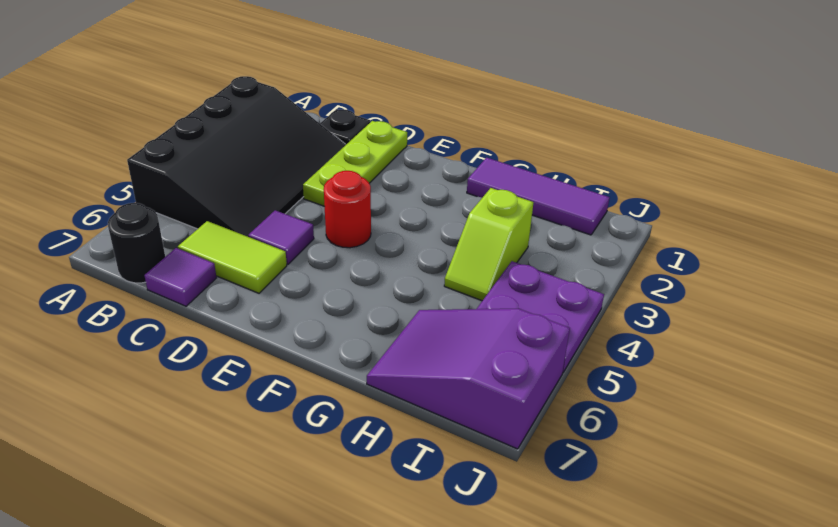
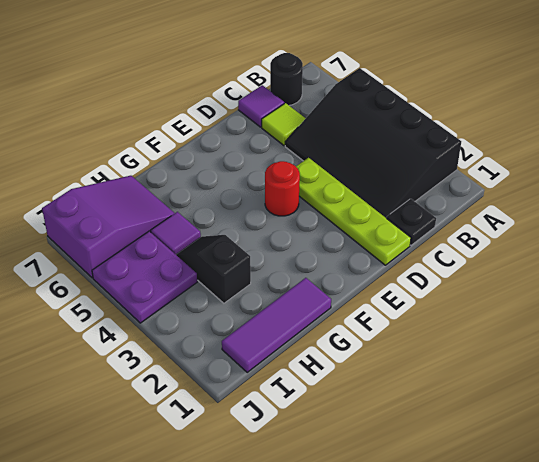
lime 1x2 tile [178,221,287,293] -> lime 1x1 tile [262,103,306,146]
lime 1x3 plate [303,121,407,206] -> lime 1x4 plate [296,158,411,265]
purple 1x1 tile [248,210,314,264] -> purple 1x1 tile moved to [151,212,201,254]
lime 1x2 slope [444,188,533,301] -> black 1x2 slope [176,235,251,303]

